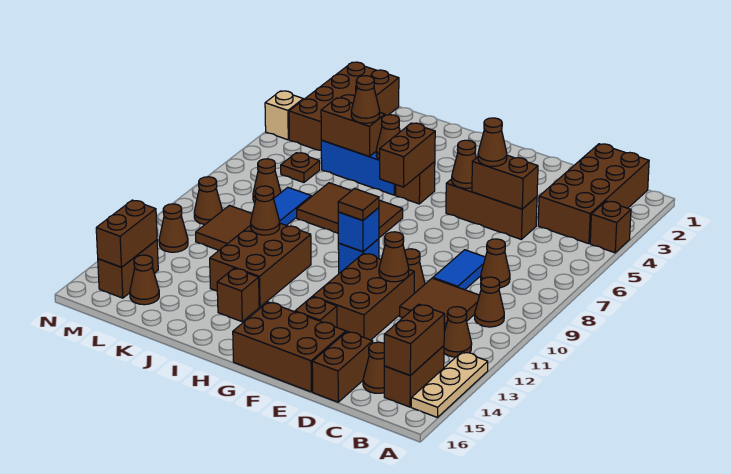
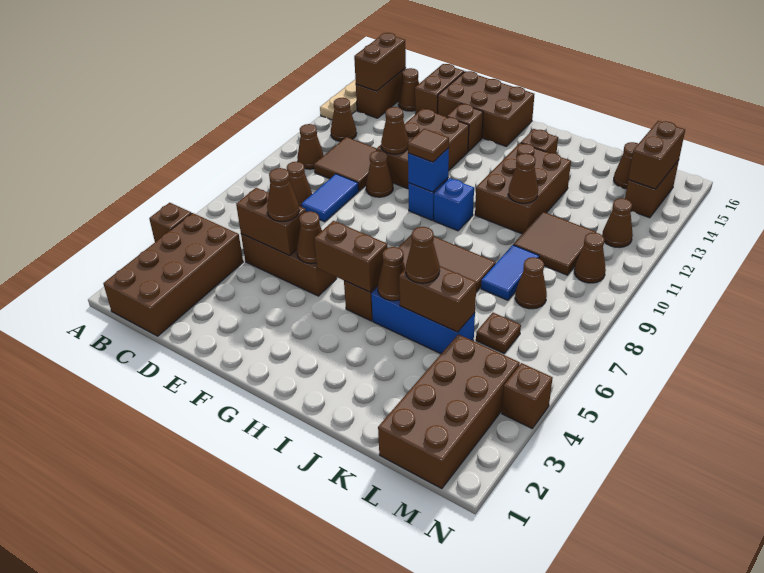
brown 1x2 brick [380,123,435,187] -> brown 1x2 brick turned to [314,221,388,292]
none -> blue 1x1 brick [434,178,474,231]
tan 1x1 brick [265,91,303,140] -> brown 1x1 brick [502,363,553,428]

